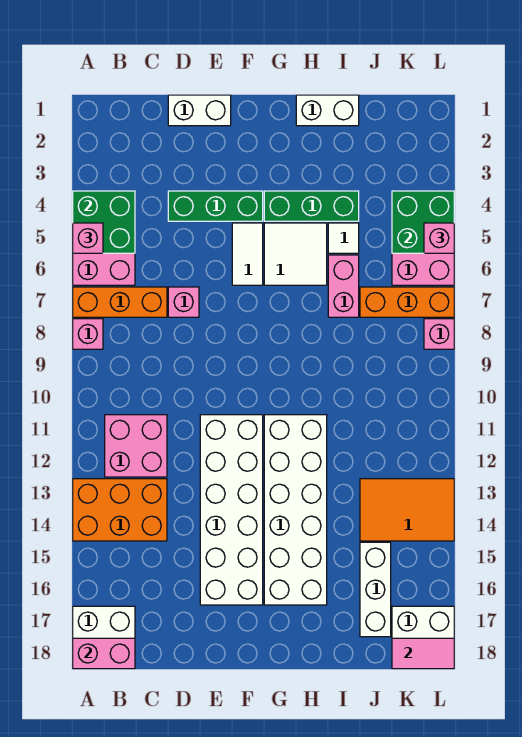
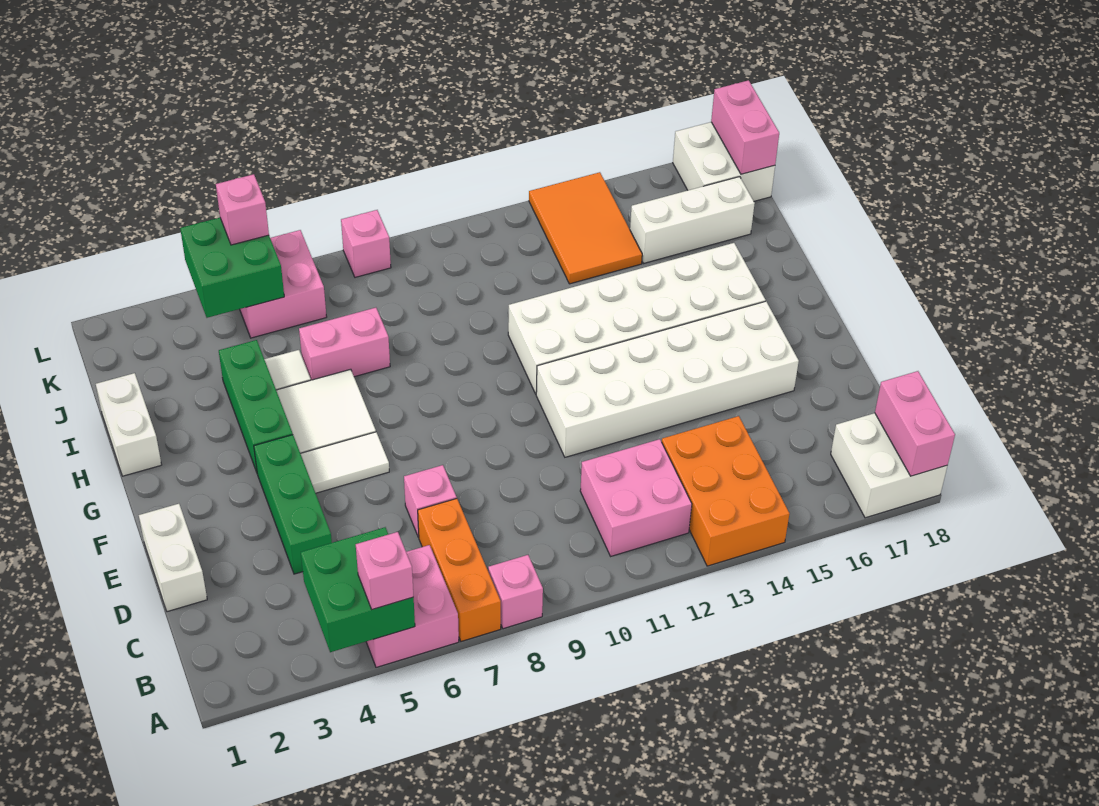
orange 1x3 brick [360,287,454,317] -> none
pink 1x2 tile [392,638,454,669] -> pink 1x2 brick [711,80,779,174]

